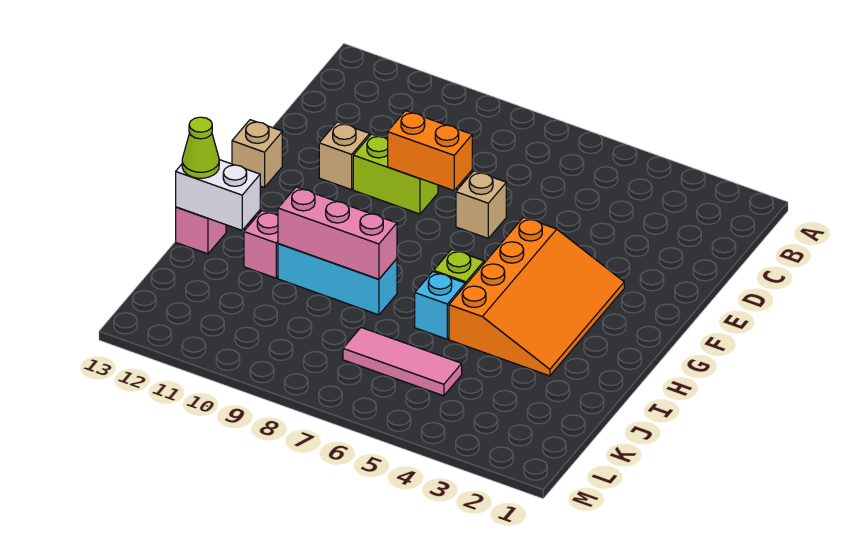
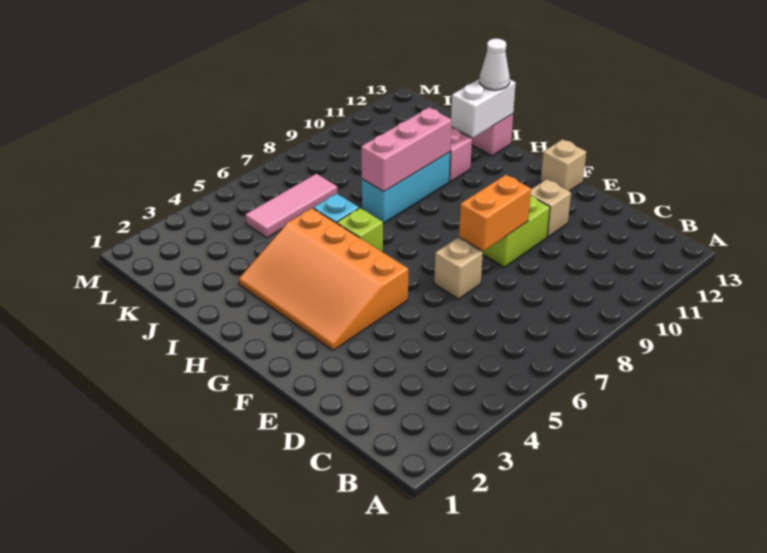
lime 1x1 cone [182,117,219,178] -> white 1x1 cone [480,39,510,90]

